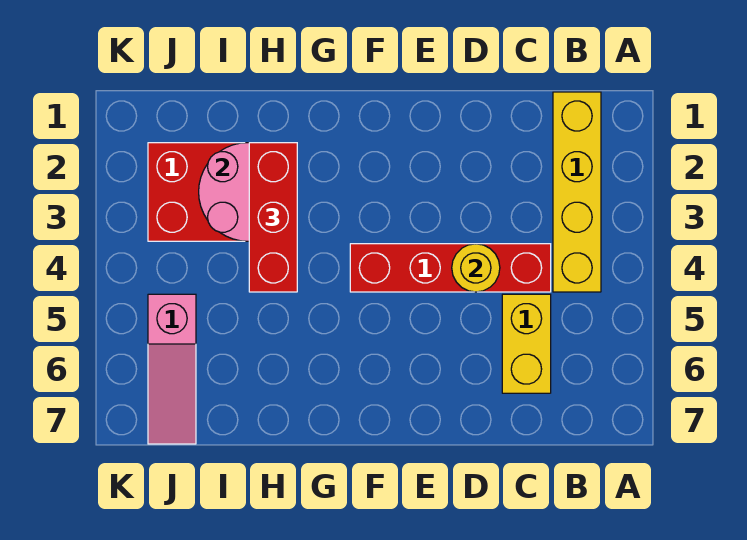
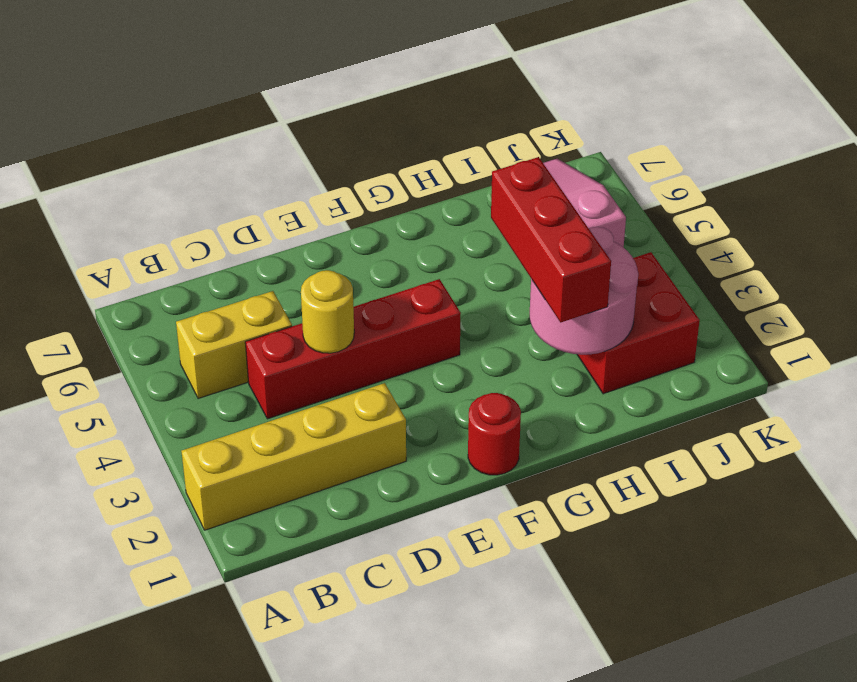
yellow 1x4 brick [553,92,601,292] -> yellow 1x4 brick turned to [181,383,406,530]
yellow 1x2 brick [502,294,551,393] -> yellow 1x2 brick turned to [176,291,292,399]
none -> red 1x1 round brick [468,393,521,475]

